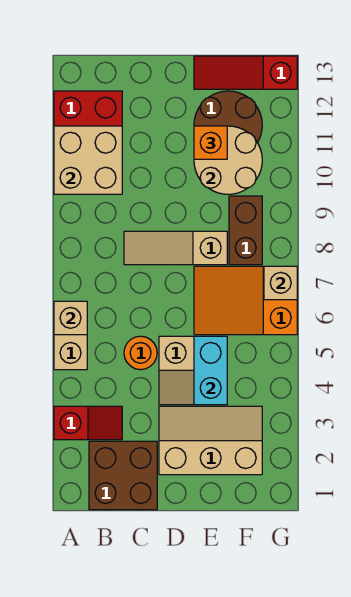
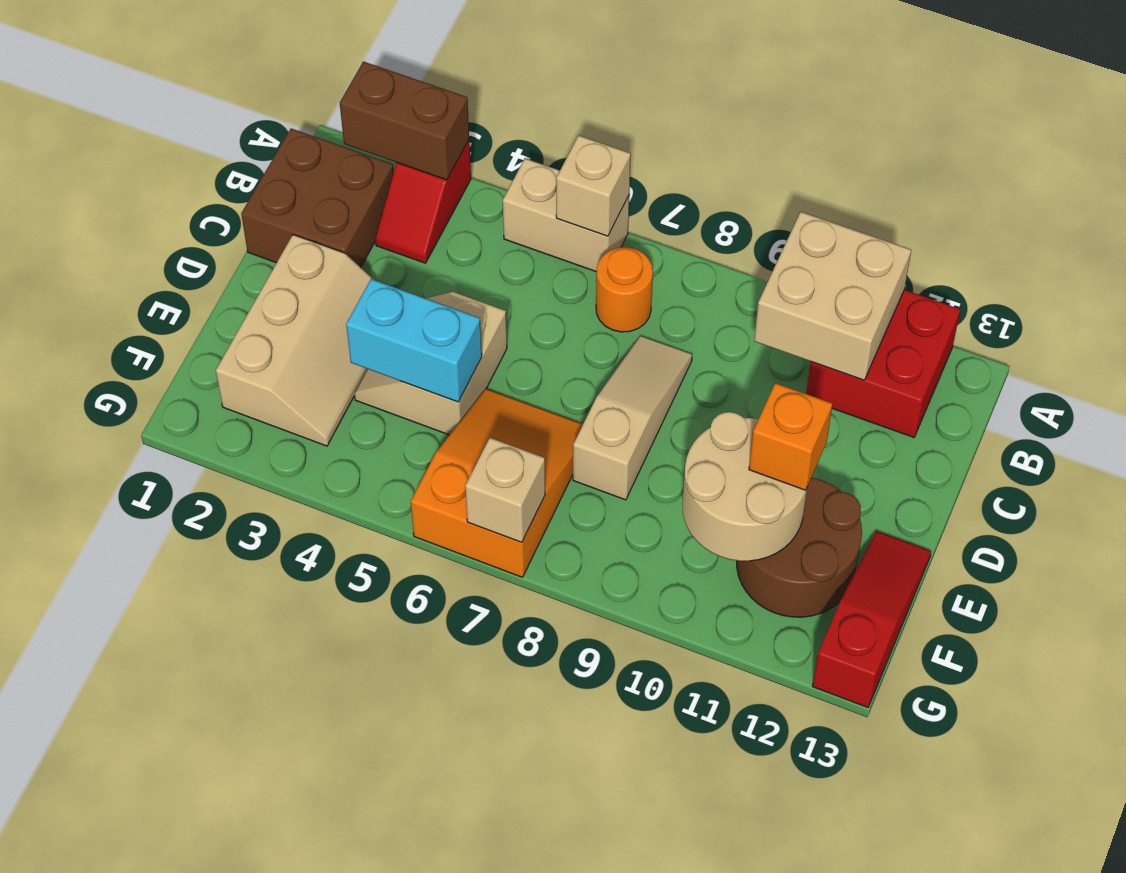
orange 1x1 round brick [124,336,157,370] -> orange 1x1 round brick moved to [596,247,653,332]
brown 1x2 brick [229,196,262,265] -> brown 1x2 brick moved to [340,61,469,180]

